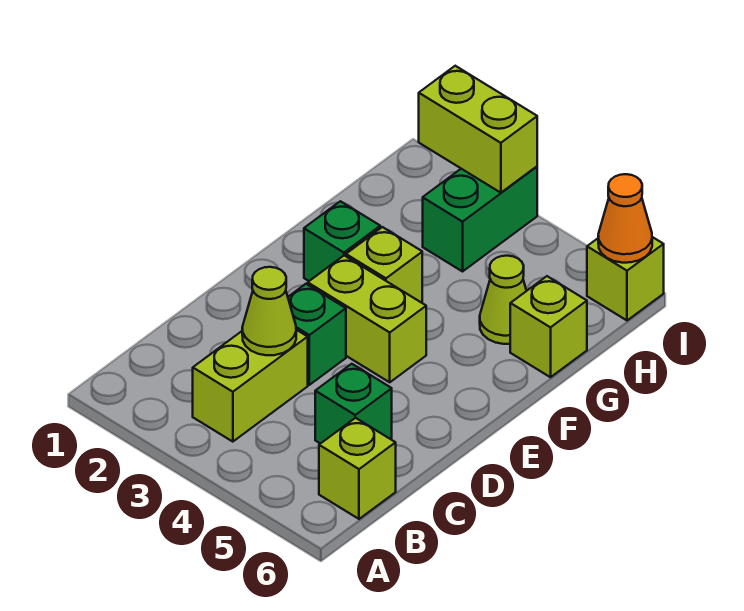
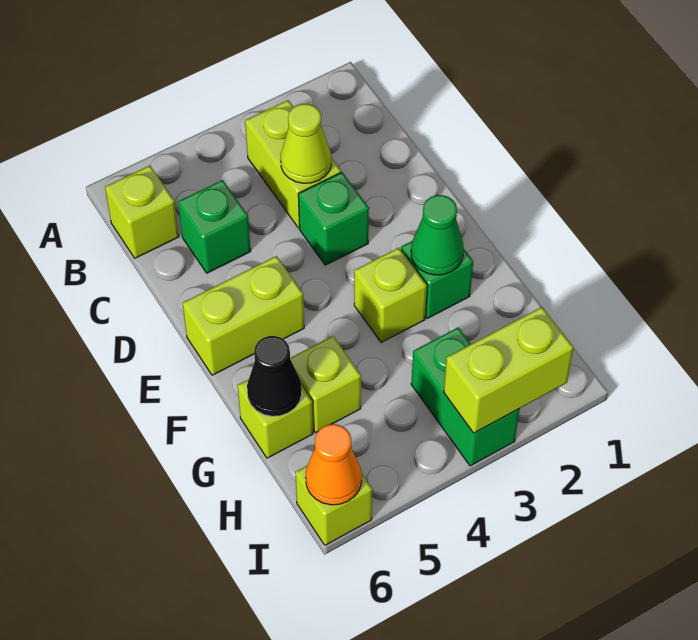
lime 1x2 brick [308,256,426,382] -> lime 1x2 brick moved to [182,256,304,375]
none -> green 1x1 cone [411,195,464,275]
lime 1x1 cone [480,256,526,344] -> lime 1x1 brick [290,336,361,433]
none -> black 1x1 cone [247,336,302,416]

